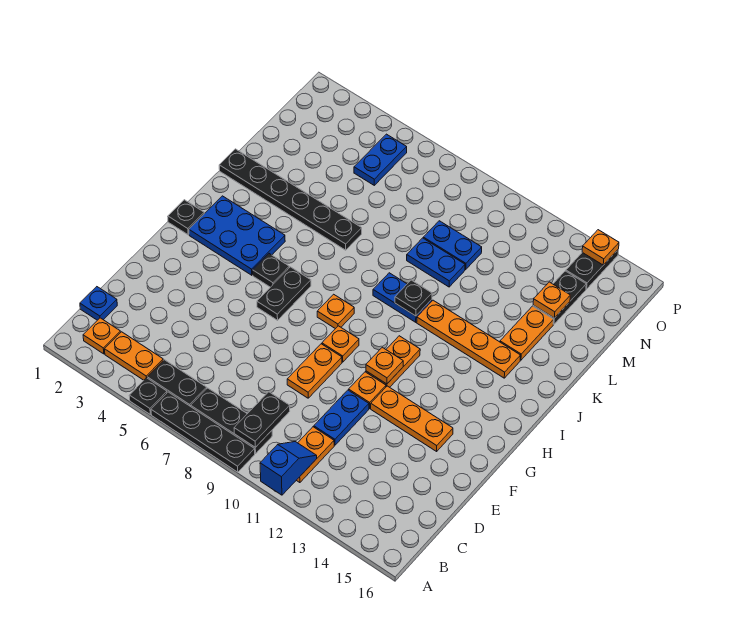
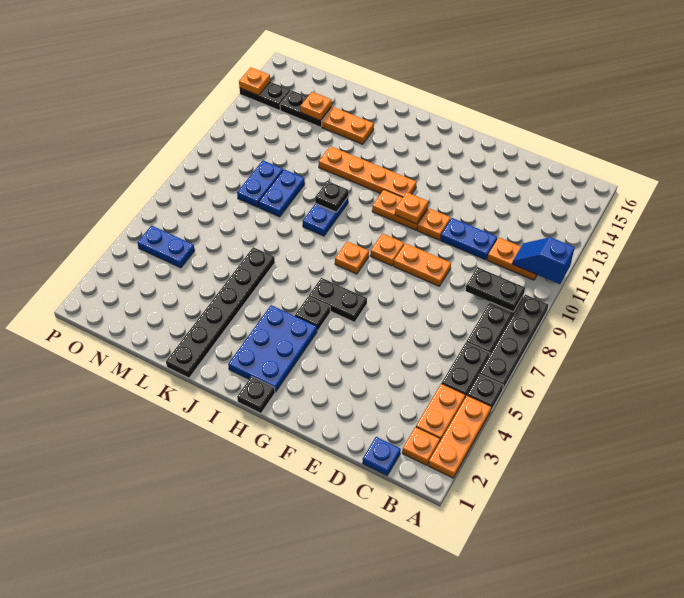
orange 1x3 plate [371,386,453,451] -> orange 1x3 plate moved to [428,396,491,478]
orange 1x4 plate [417,300,521,378] -> orange 1x4 plate turned to [319,146,417,197]

